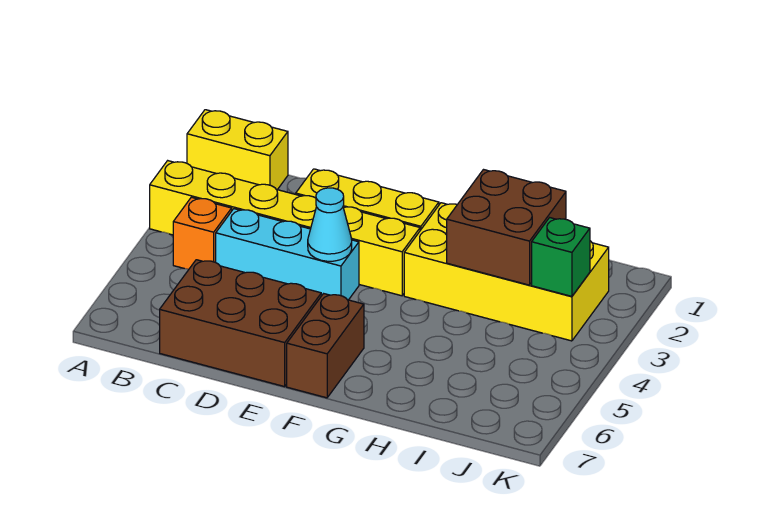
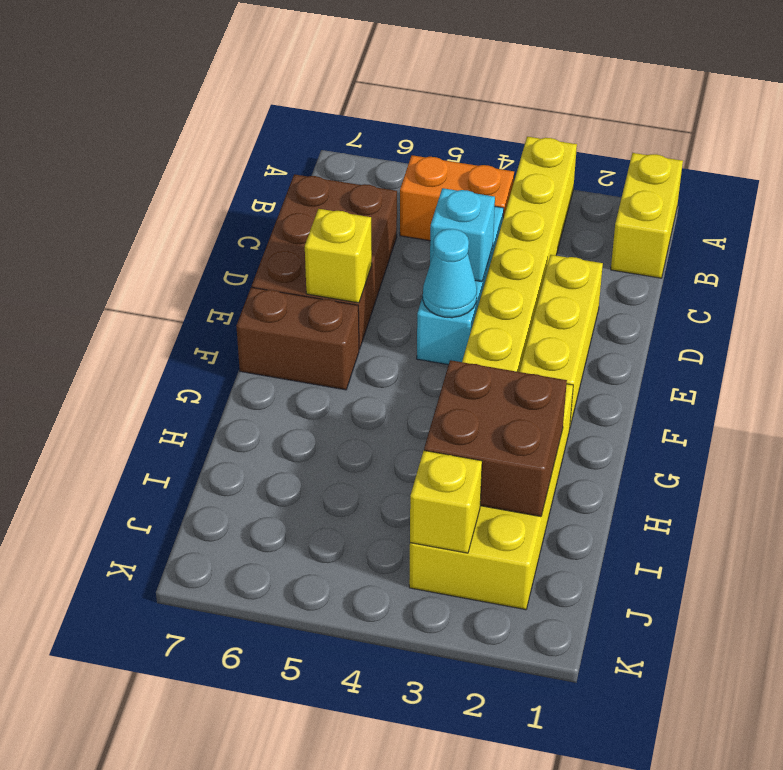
orange 1x1 brick [173,197,232,269] -> orange 1x2 brick [400,155,514,241]
none -> cyan 1x1 brick [430,188,495,282]
none -> yellow 1x1 brick [305,209,372,303]
green 1x1 brick [532,218,590,296] -> yellow 1x1 brick [410,451,482,553]

